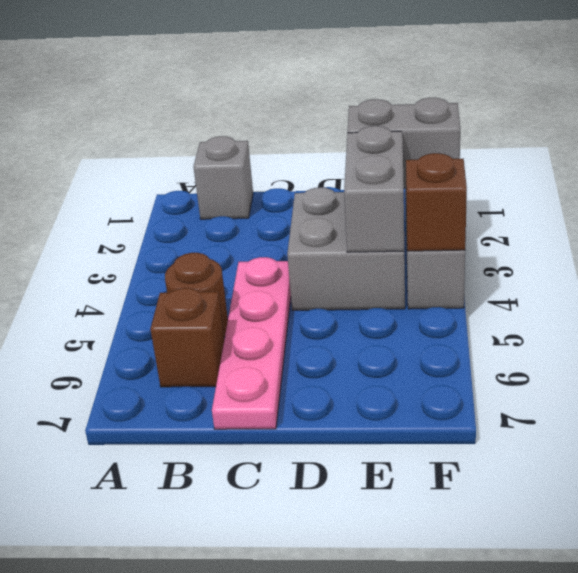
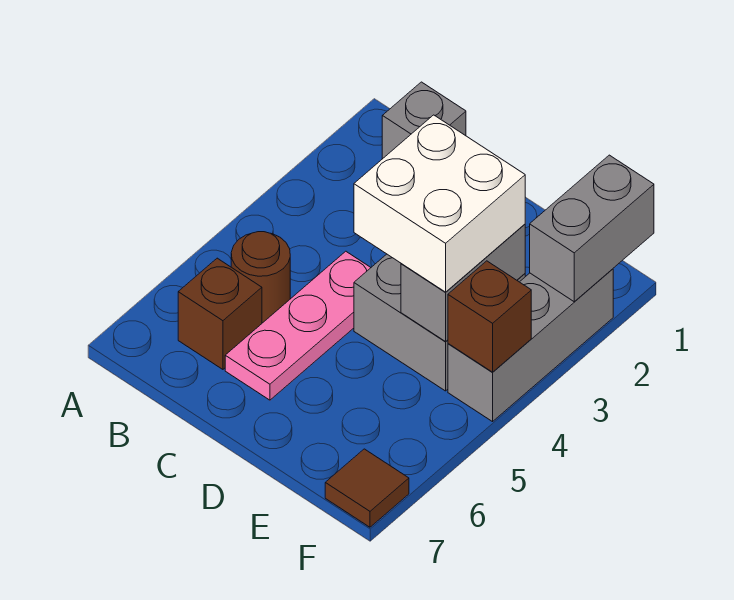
pink 1x4 plate [212,257,291,429] -> pink 1x3 plate [225,251,371,400]
none -> white 2x2 brick [354,115,525,292]
grey 1x2 brick [348,98,460,189] -> grey 1x2 brick turned to [530,155,654,302]
none -> brown 1x1 tile [325,449,409,527]

